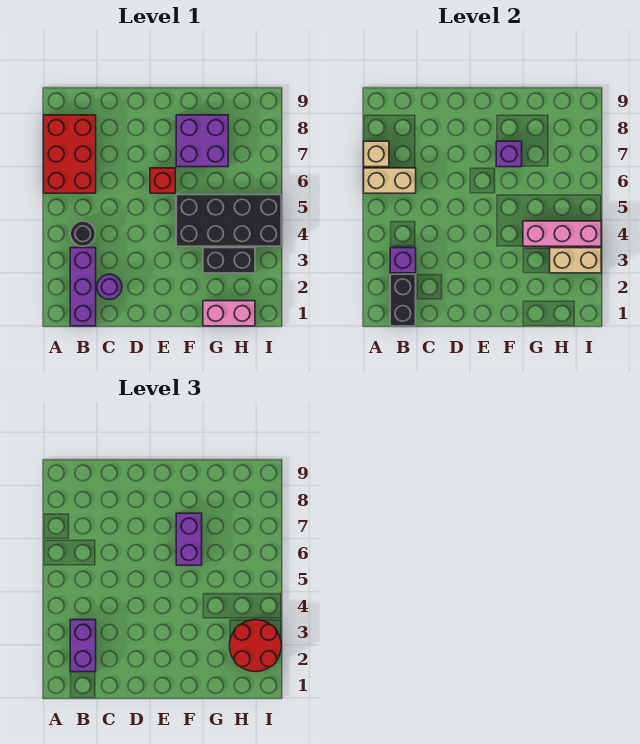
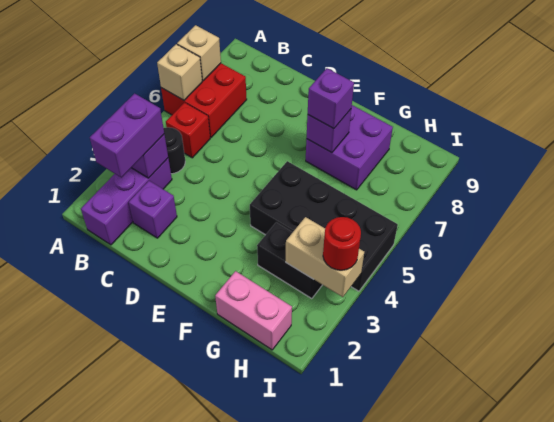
red 2x3 brick [44,115,96,193] -> red 2x2 brick [161,63,247,137]
tan 1x2 brick [364,168,416,193] -> tan 1x1 brick [157,44,202,100]
black 1x2 brick [390,274,416,326] -> none
purple 1x1 round brick [97,274,122,300] -> purple 1x1 brick [129,181,177,238]
red 1x1 brick [150,168,175,193] -> red 1x1 brick moved to [166,103,210,158]
purple 1x2 brick [176,513,202,565] -> purple 1x1 brick [308,68,354,129]
pink 1x3 brick [523,221,601,246] -> none
red 2x2 round brick [230,620,281,672] -> red 1x1 round brick [323,217,361,270]

